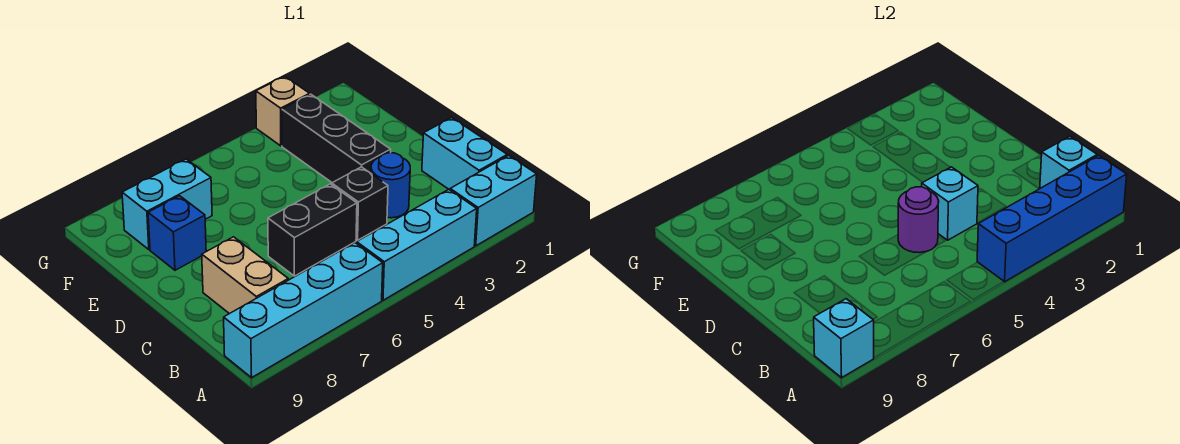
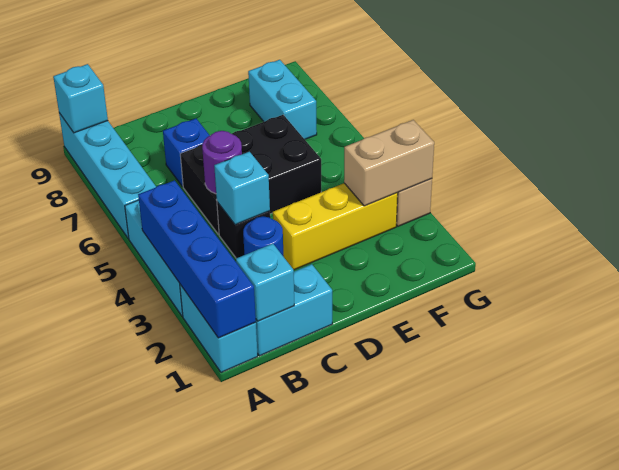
tan 1x2 brick [202,237,288,314] -> tan 1x2 brick moved to [344,120,434,206]
black 1x2 brick [268,184,357,276] -> black 2x3 brick [180,115,321,235]
black 1x3 brick [282,94,391,183] -> yellow 1x3 brick [273,183,398,270]
blue 1x1 brick [148,196,206,270] -> blue 1x1 brick moved to [163,118,210,187]

